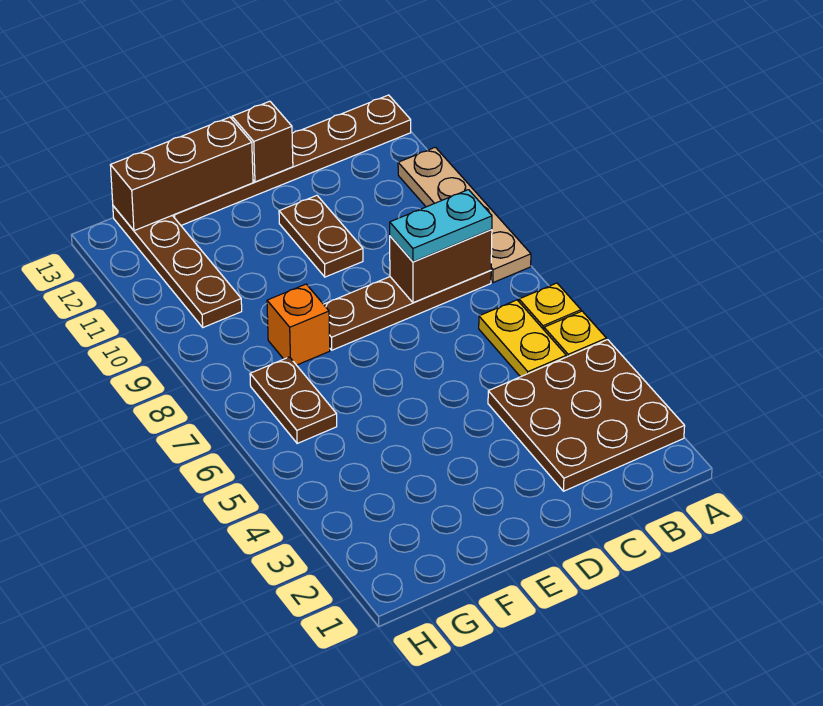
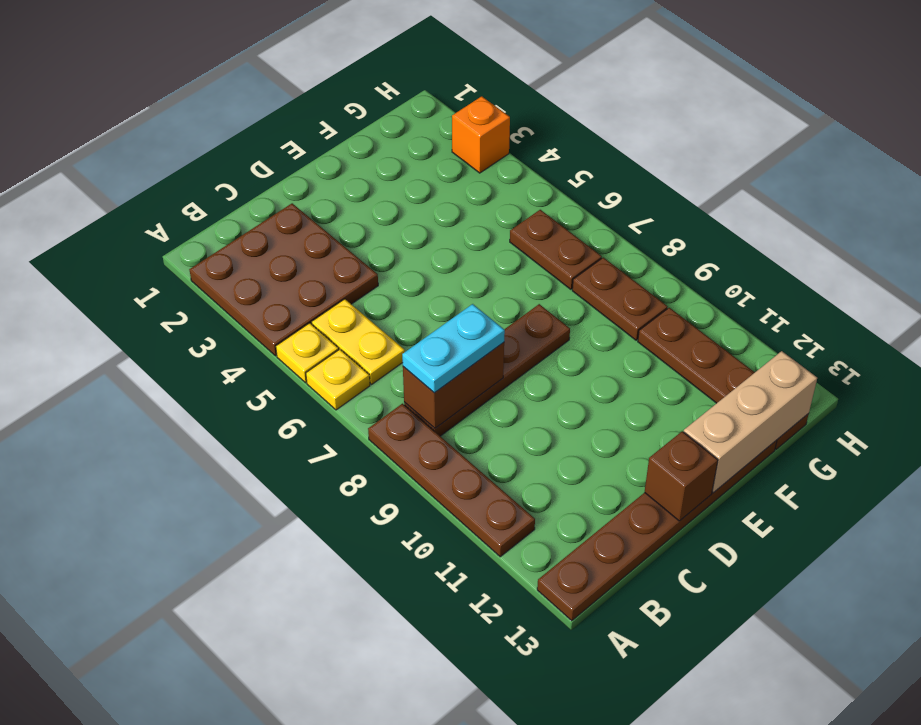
tan 1x4 plate [398,147,531,283] -> brown 1x4 plate [368,404,535,557]
brown 1x2 plate [279,195,363,277] -> brown 1x2 plate moved to [572,257,668,340]
brown 1x3 brick [110,117,253,231] -> tan 1x3 brick [684,351,817,493]
orange 1x1 brick [267,284,330,365] -> orange 1x1 brick moved to [452,96,510,173]

